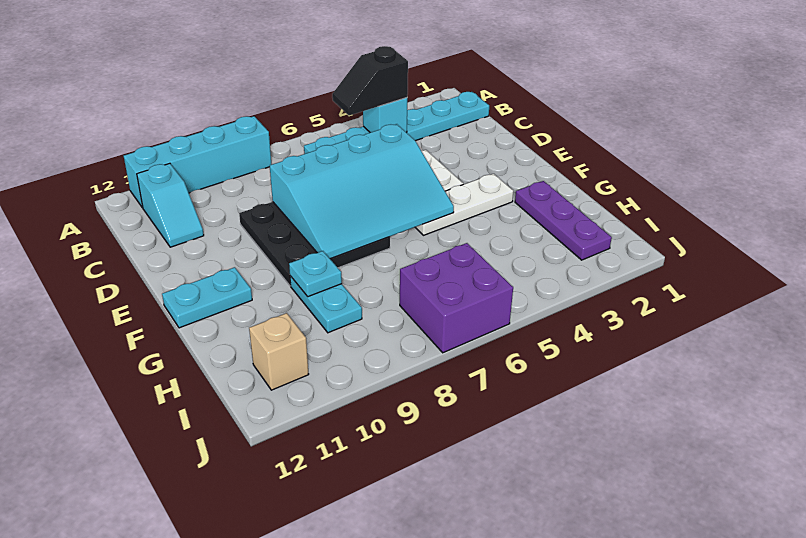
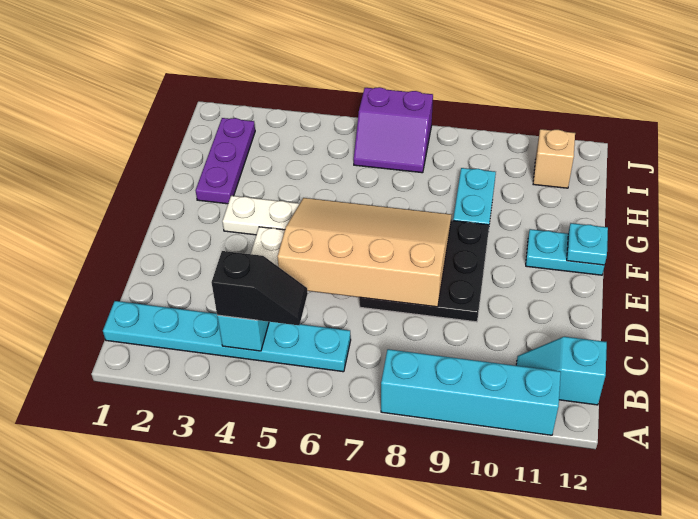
cyan 1x2 slope [137,163,204,247] -> cyan 1x2 slope turned to [516,337,607,405]
cyan 3x4 slope [270,124,454,259] -> tan 3x4 slope [277,198,452,307]
cyan 1x1 plate [289,251,342,297] -> cyan 1x1 plate moved to [567,223,608,265]
purple 2x2 brick [400,243,513,353] -> purple 2x2 slope [354,87,433,173]

